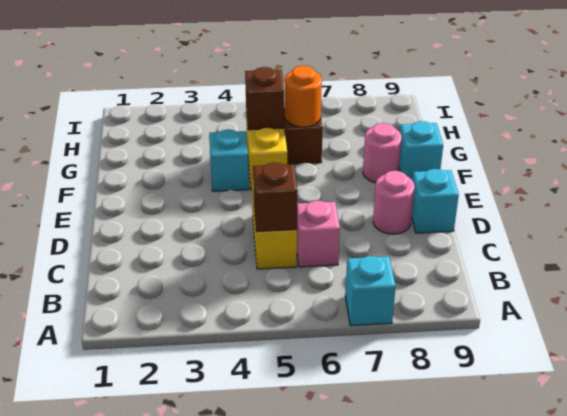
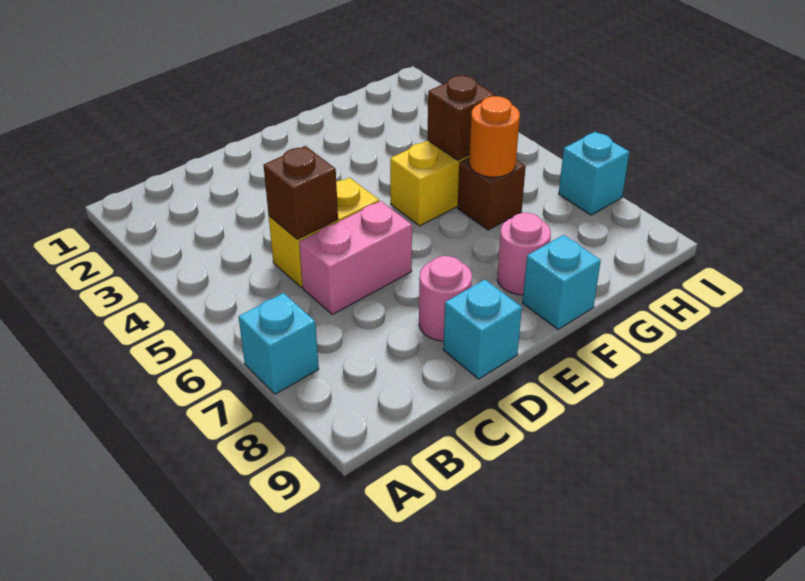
pink 1x1 brick [297,201,340,267] -> pink 1x2 brick [299,201,412,314]
cyan 1x1 brick [209,129,249,191] -> cyan 1x1 brick moved to [559,132,629,215]

